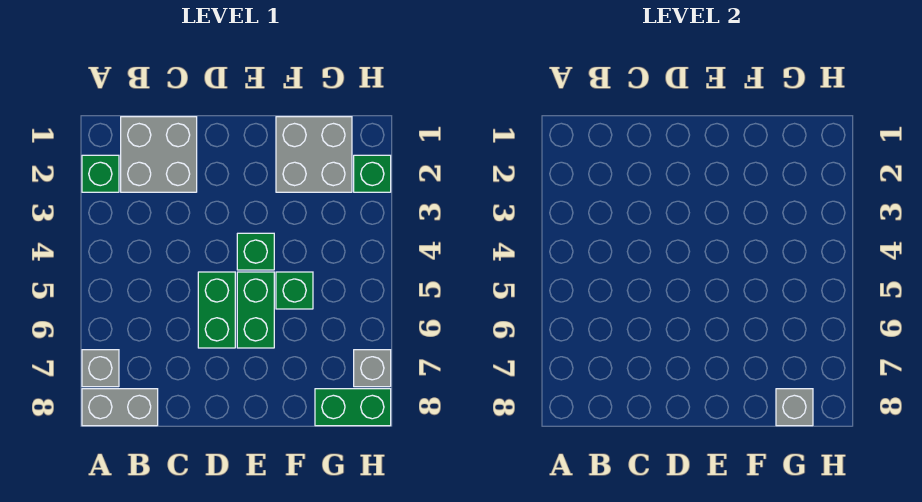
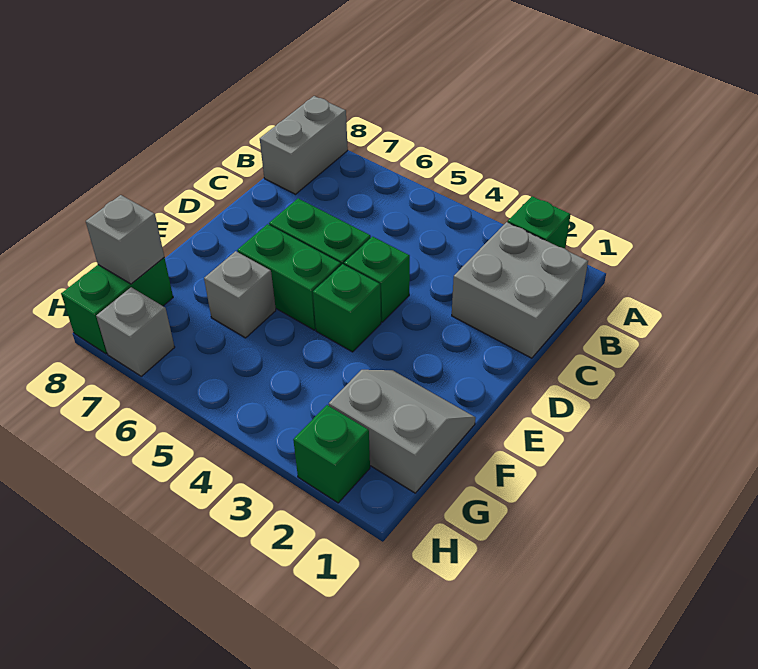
grey 1x1 brick [82,350,119,387] -> grey 1x1 brick moved to [204,251,276,338]
grey 2x2 brick [276,117,352,192] -> grey 2x2 slope [329,370,476,493]
green 1x1 brick [276,272,313,309] -> green 1x1 brick moved to [344,237,410,322]

